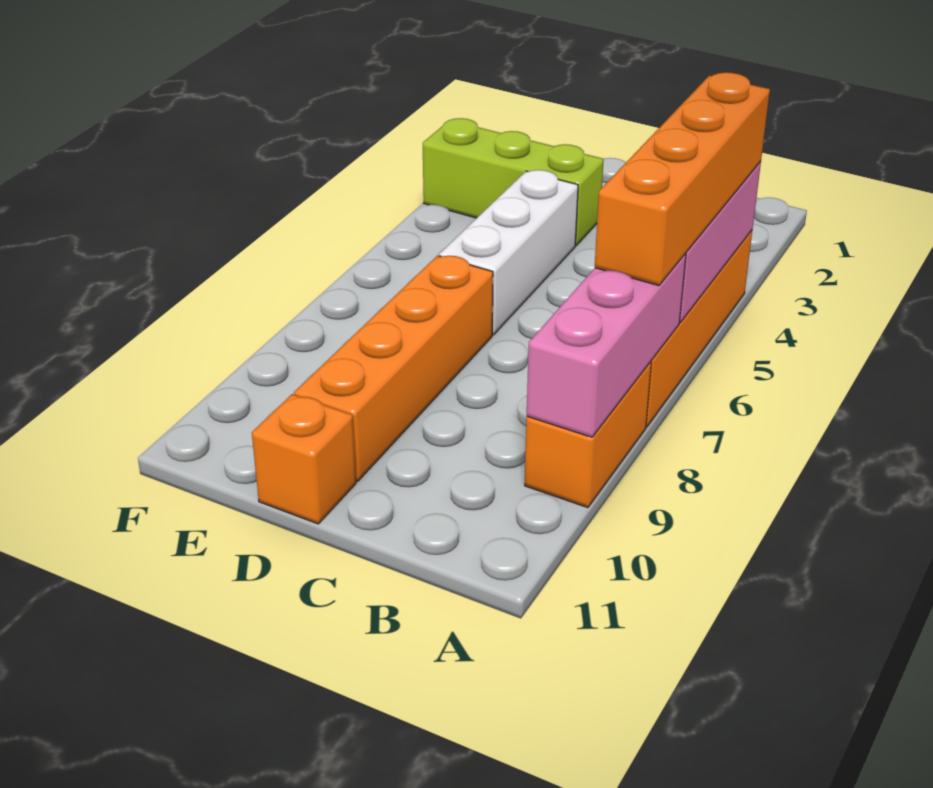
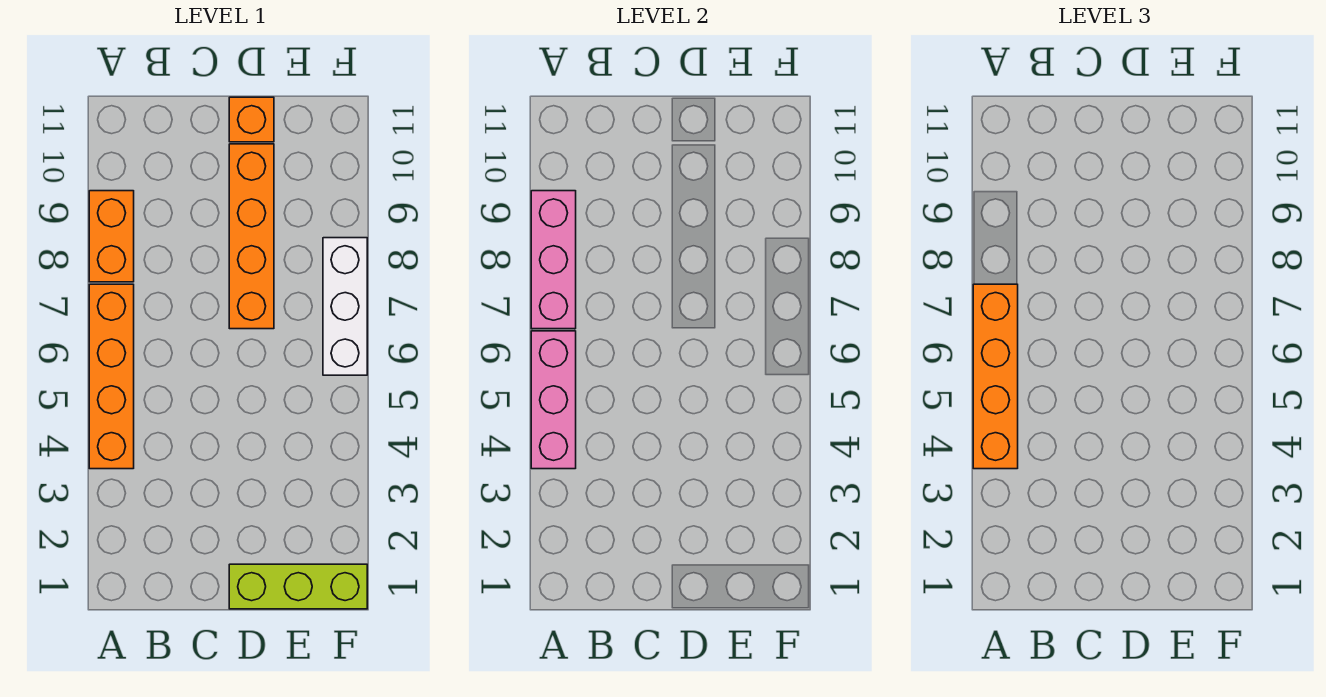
lime 1x3 brick [423,118,604,245] -> lime 1x3 brick moved to [229,564,367,609]
white 1x3 brick [439,170,578,335] -> white 1x3 brick moved to [323,238,367,375]

